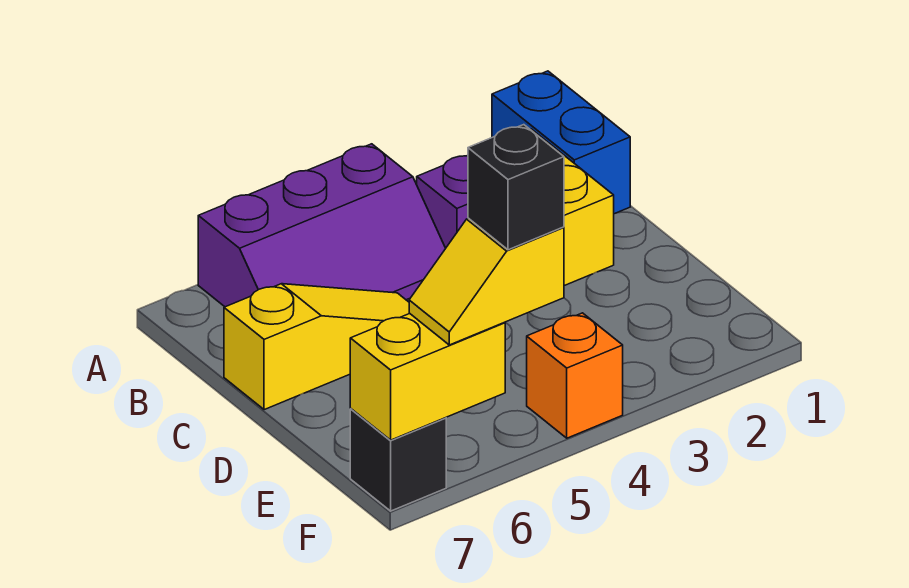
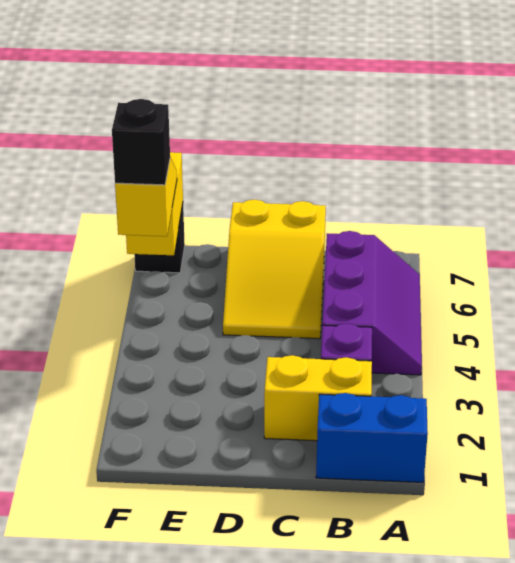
purple 2x3 slope [198,144,446,307] -> purple 2x3 slope turned to [322,231,422,375]
yellow 1x3 slope [224,284,409,410] -> yellow 2x3 slope [223,200,326,339]
orange 1x1 brick [527,313,623,438] -> none

